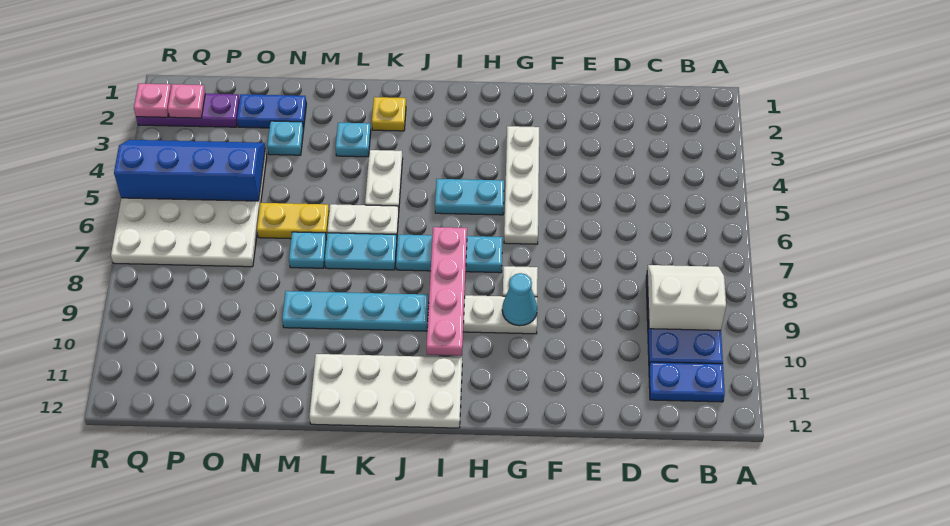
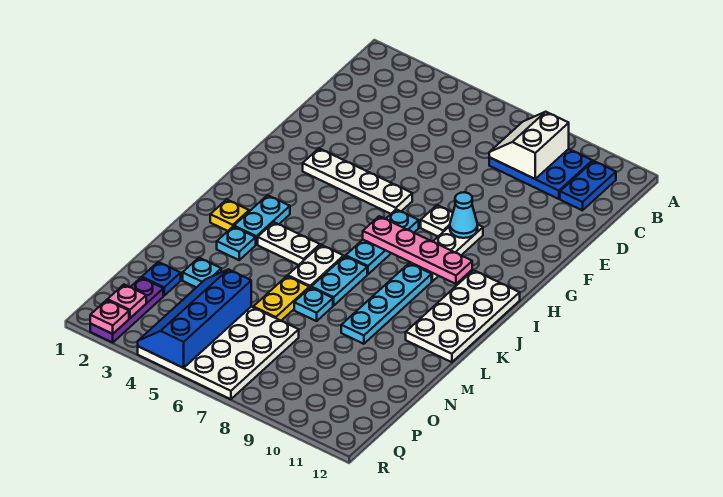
cyan 1x2 plate [435,179,504,215] -> cyan 1x2 plate moved to [234,195,290,244]
blue 1x2 plate [237,94,306,128] -> blue 1x1 plate [142,262,181,296]

